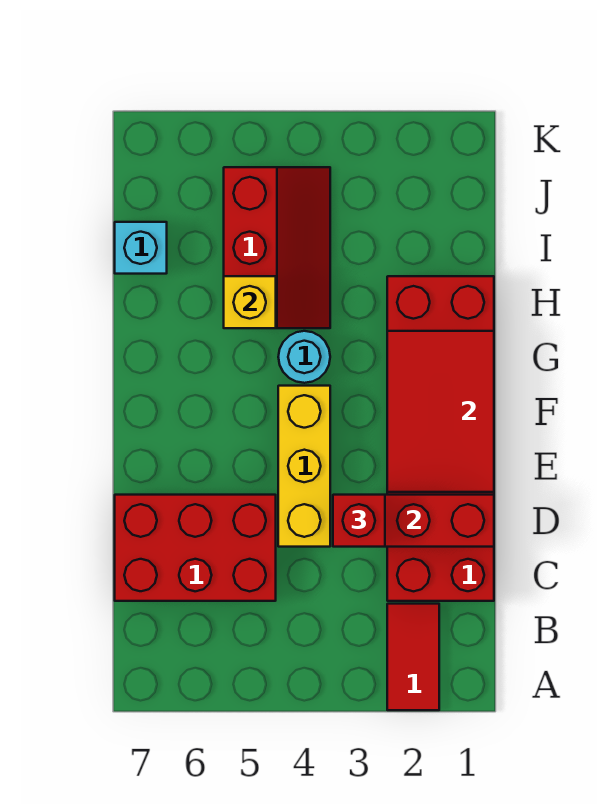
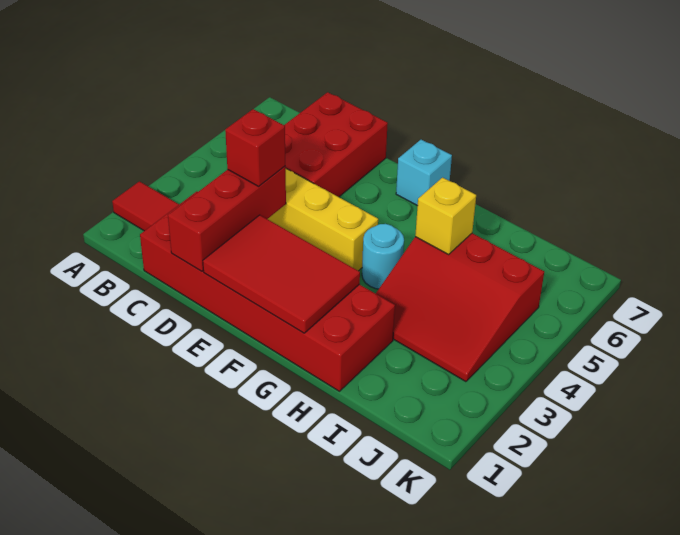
red 2x3 slope [224,167,330,328] -> red 3x3 slope [376,233,544,382]
cyan 1x1 brick [115,222,167,274] -> cyan 1x1 brick moved to [396,140,452,206]

